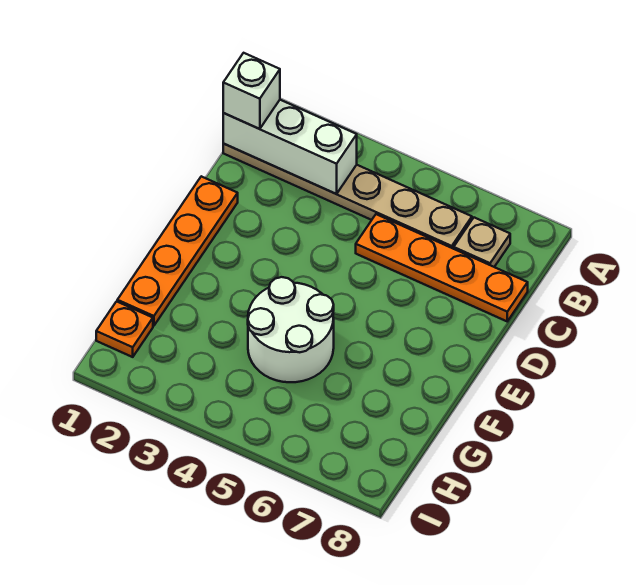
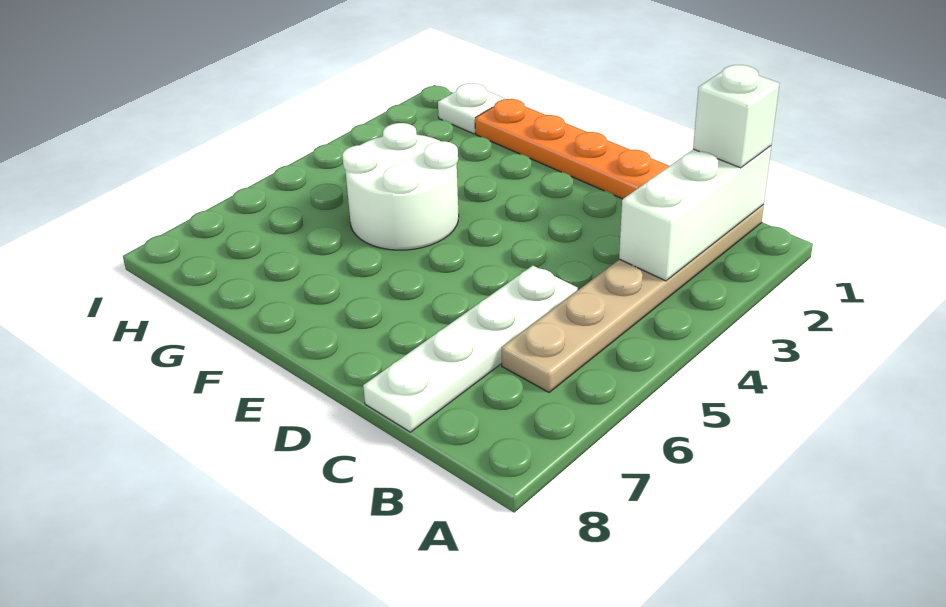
tan 1x1 plate [454,218,510,267] -> none
orange 1x4 plate [356,214,528,321] -> white 1x4 plate [363,266,578,432]
orange 1x1 plate [96,301,153,357] -> white 1x1 plate [438,83,505,134]

